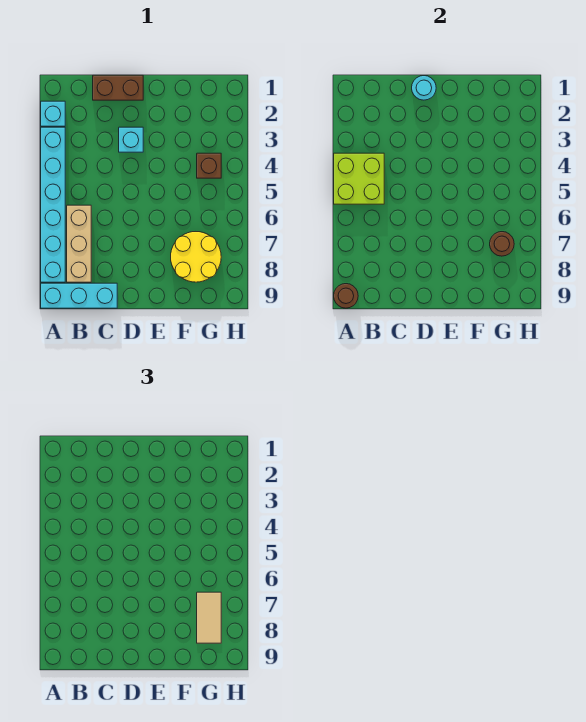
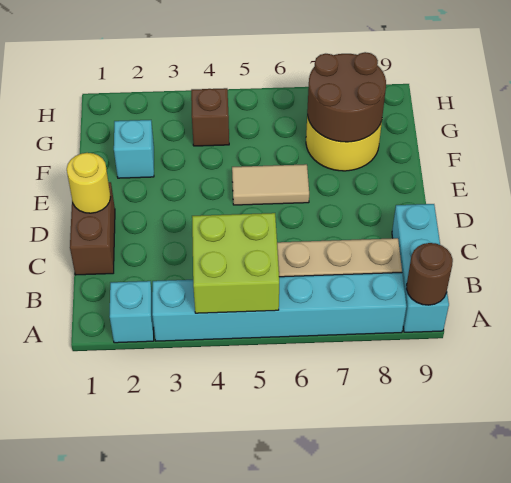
cyan 1x1 round brick [412,76,436,100] -> yellow 1x1 round brick [67,153,111,213]
cyan 1x1 brick [119,127,143,152] -> cyan 1x1 brick moved to [114,120,154,178]
brown 1x1 round brick [490,232,514,256] -> brown 2x2 round brick [307,52,386,142]
tan 1x2 tile [197,592,221,643] -> tan 1x2 tile moved to [232,164,309,205]

